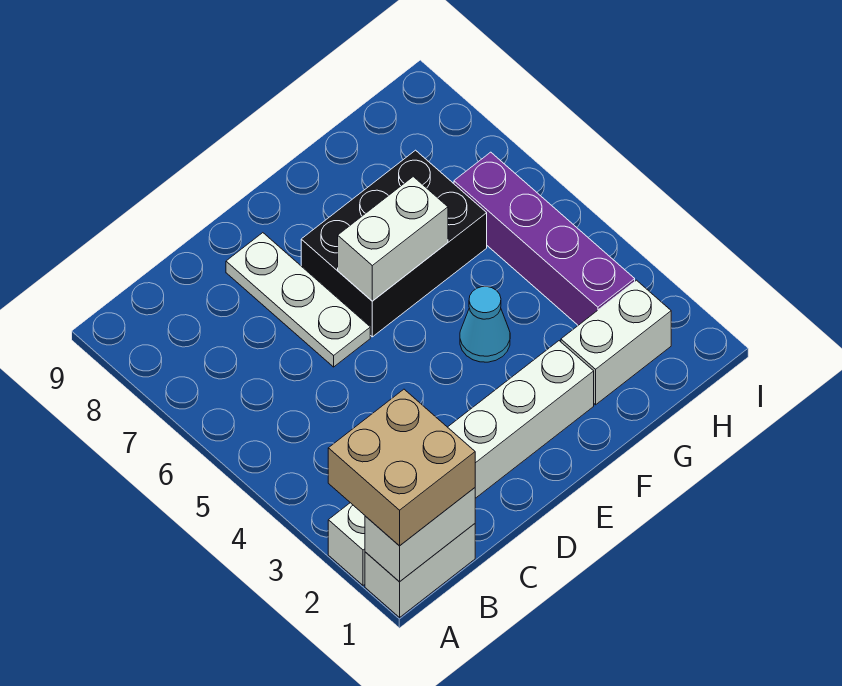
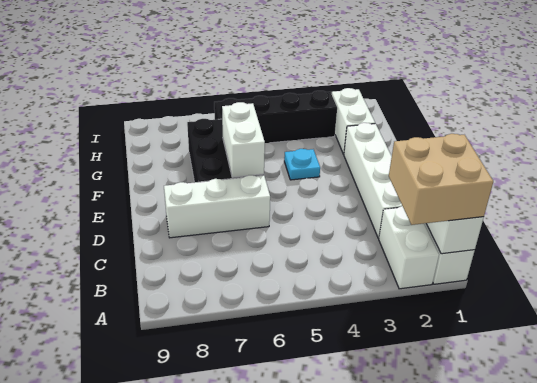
white 1x3 plate [226,233,370,367] -> white 1x3 brick [164,175,270,238]
cyan 1x1 cone [460,287,510,362] -> cyan 1x1 plate [284,149,320,180]
purple 1x4 brick [454,152,635,325] -> black 1x4 brick [214,91,337,143]

